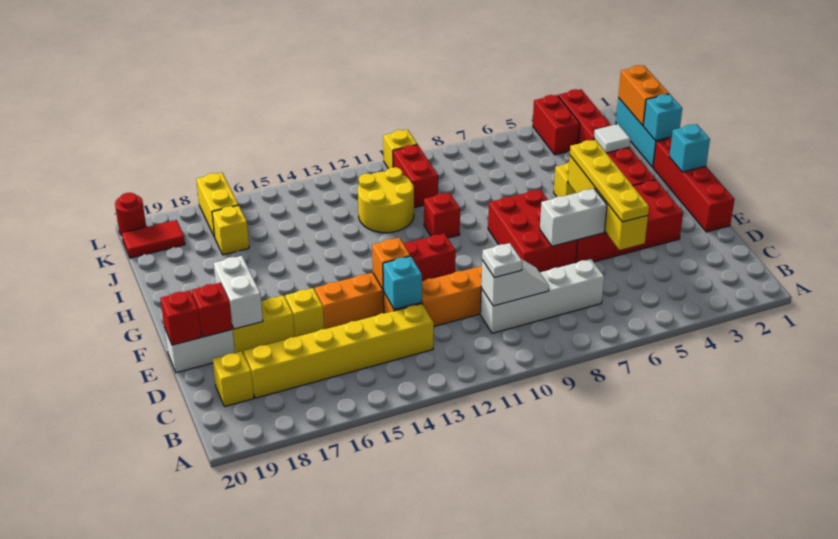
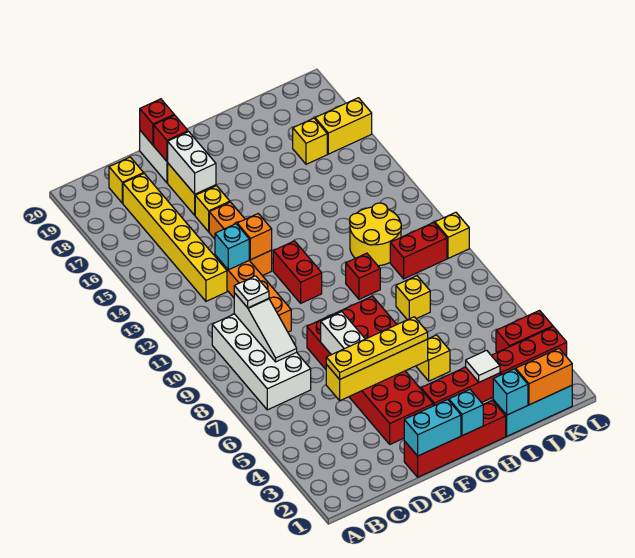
white 1x4 brick [480,259,604,333] -> white 2x4 brick [212,314,311,410]
white 1x2 slope [481,259,549,306] -> white 1x3 slope [234,293,297,362]
none -> cyan 1x2 brick [404,400,461,456]
white 1x2 brick [214,256,263,329] -> white 1x2 brick turned to [167,132,216,194]
none -> yellow 1x1 brick [396,276,430,320]
red 1x2 tile [122,220,185,258] -> none
red 1x1 round brick [115,193,146,235] -> none

